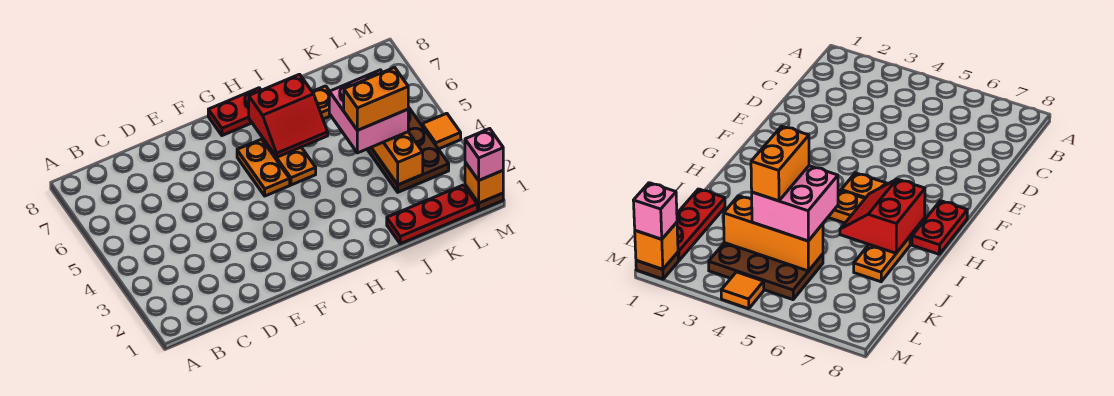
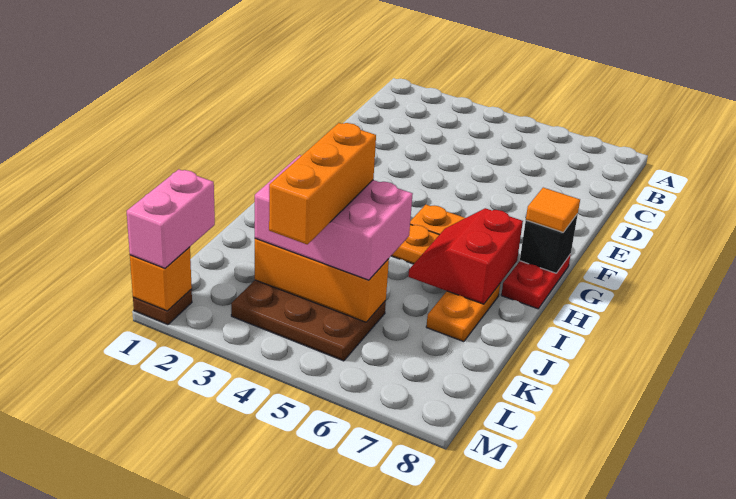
none -> black 1x1 brick [520,214,578,273]
red 1x3 plate [387,185,477,244] -> none
pink 2x2 brick [329,70,408,153] -> pink 2x3 brick [255,155,413,280]
orange 1x2 brick [344,67,408,130] -> orange 1x3 brick [269,123,376,245]
pink 1x1 brick [465,129,503,180] -> pink 1x2 brick [127,169,215,269]
orange 1x1 tile [422,113,461,149] -> orange 1x1 tile moved to [526,188,580,233]

